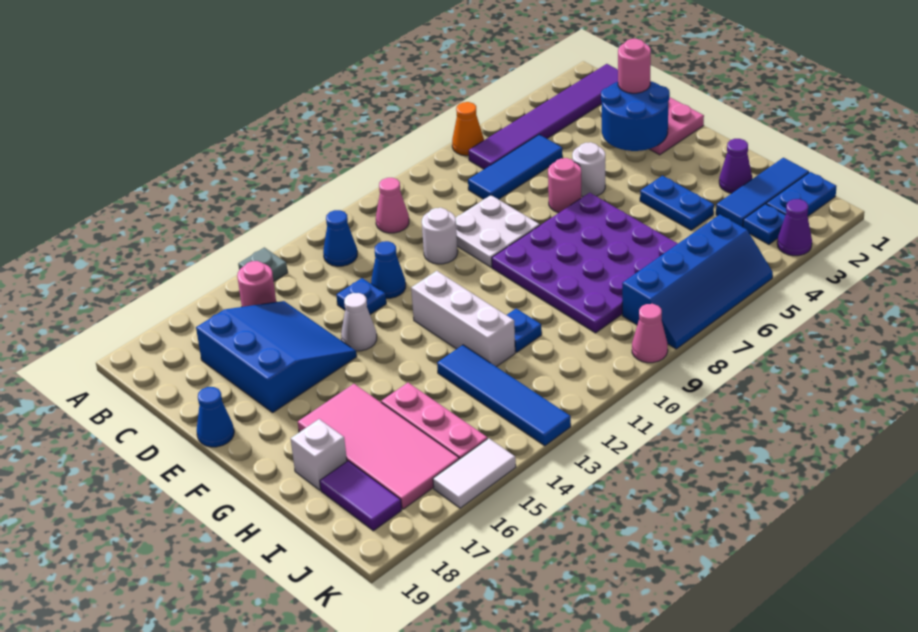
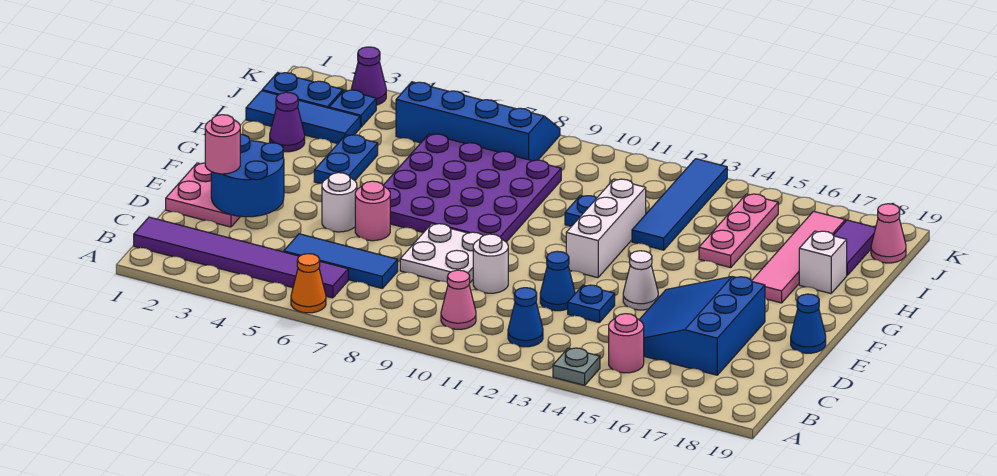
pink 2x4 tile [298,384,459,509] -> pink 1x4 tile [752,211,845,303]
pink 1x1 cone [632,304,668,363] -> pink 1x1 cone moved to [871,204,906,263]
white 1x2 tile [433,438,516,508] -> none

